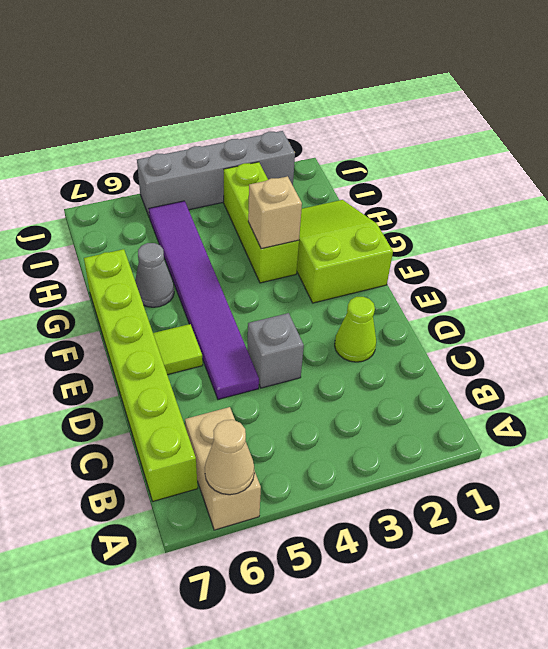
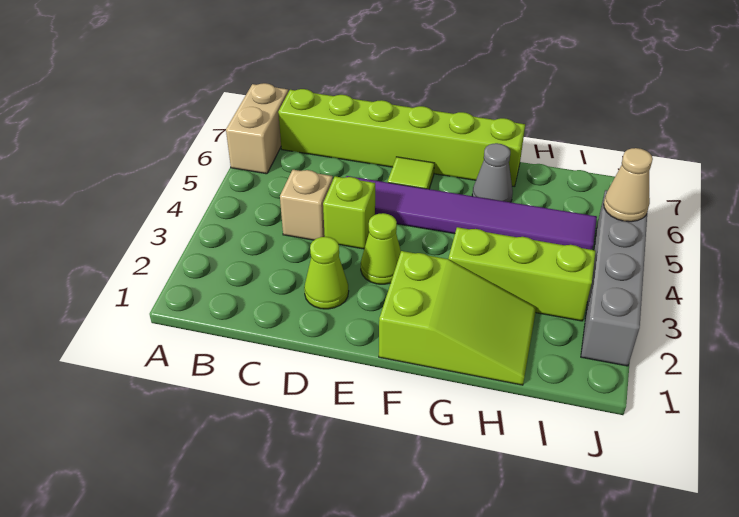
tan 1x2 brick [185,407,261,530] -> tan 1x2 brick turned to [226,83,288,174]
tan 1x1 cone [205,420,254,495] -> tan 1x1 cone moved to [604,148,653,222]
grey 1x1 brick [247,313,304,388] -> lime 1x1 brick [323,176,375,249]
none -> lime 1x1 cone [361,213,401,284]
tan 1x1 brick [248,176,302,249] -> tan 1x1 brick moved to [280,170,333,240]

